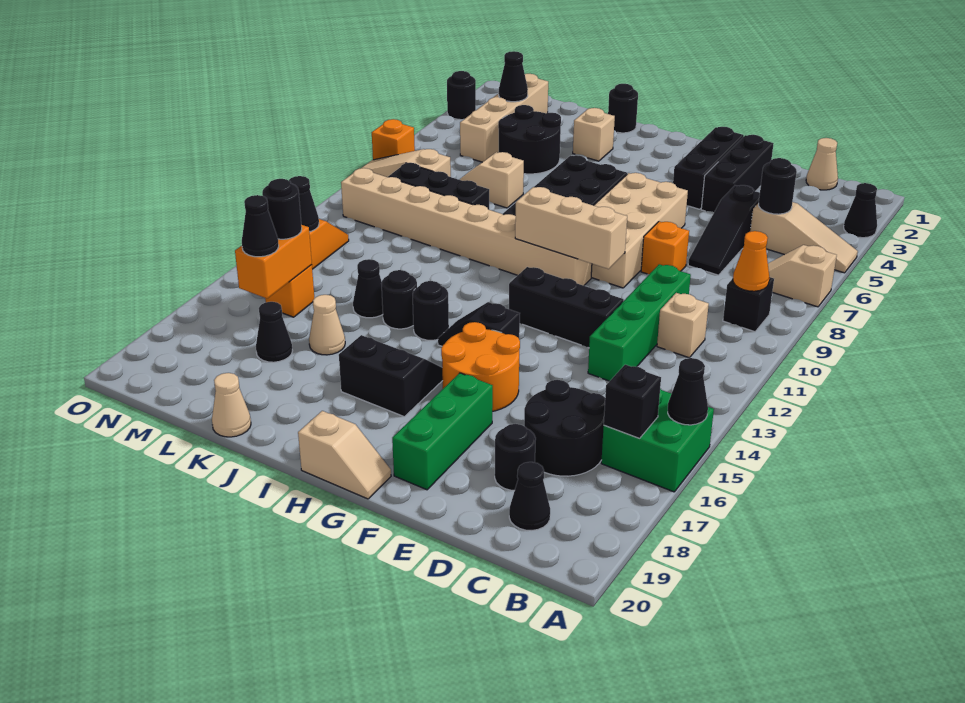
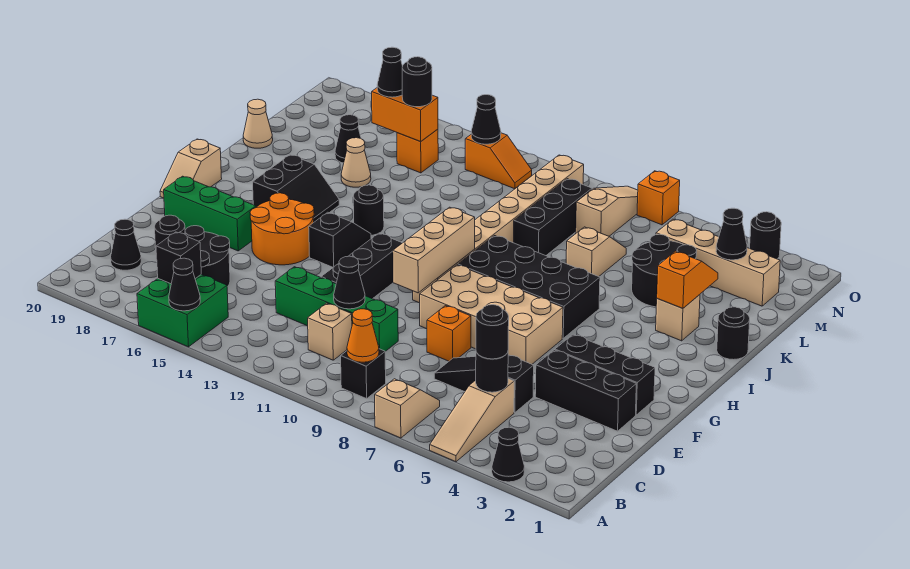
tan 1x1 cone [806,138,838,190] -> none
none -> orange 1x2 slope [657,251,718,308]
black 1x1 round brick [382,270,417,329] -> black 1x1 round brick moved to [476,305,509,359]
black 1x1 cone [353,259,383,318] -> black 1x1 cone moved to [334,256,365,309]

